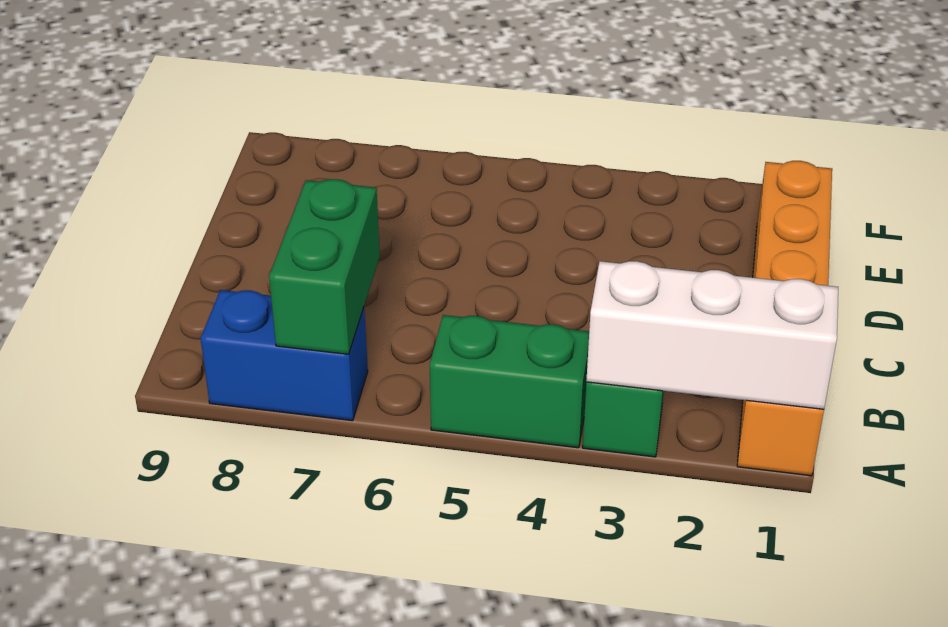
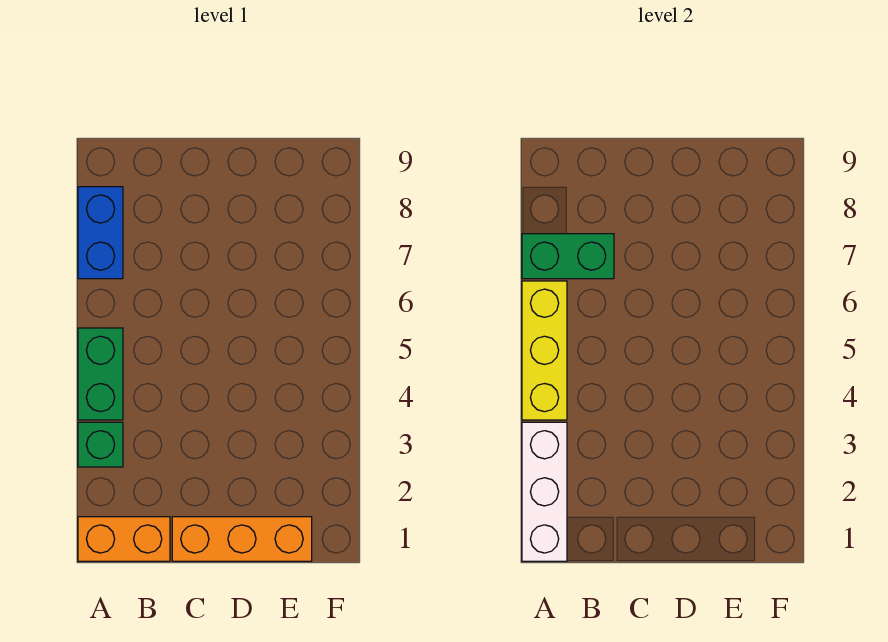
none -> yellow 1x3 brick [522,281,567,420]

